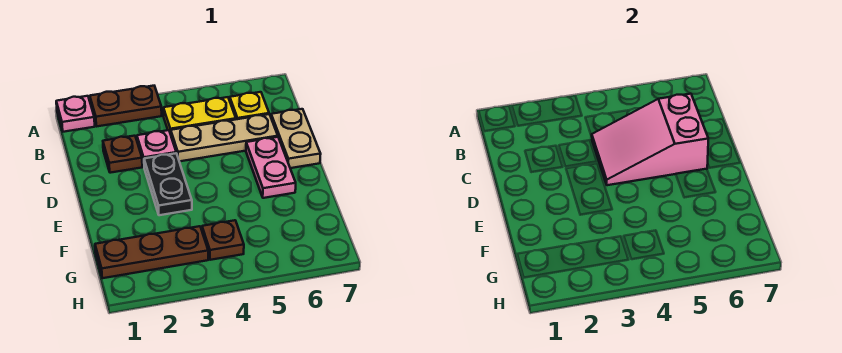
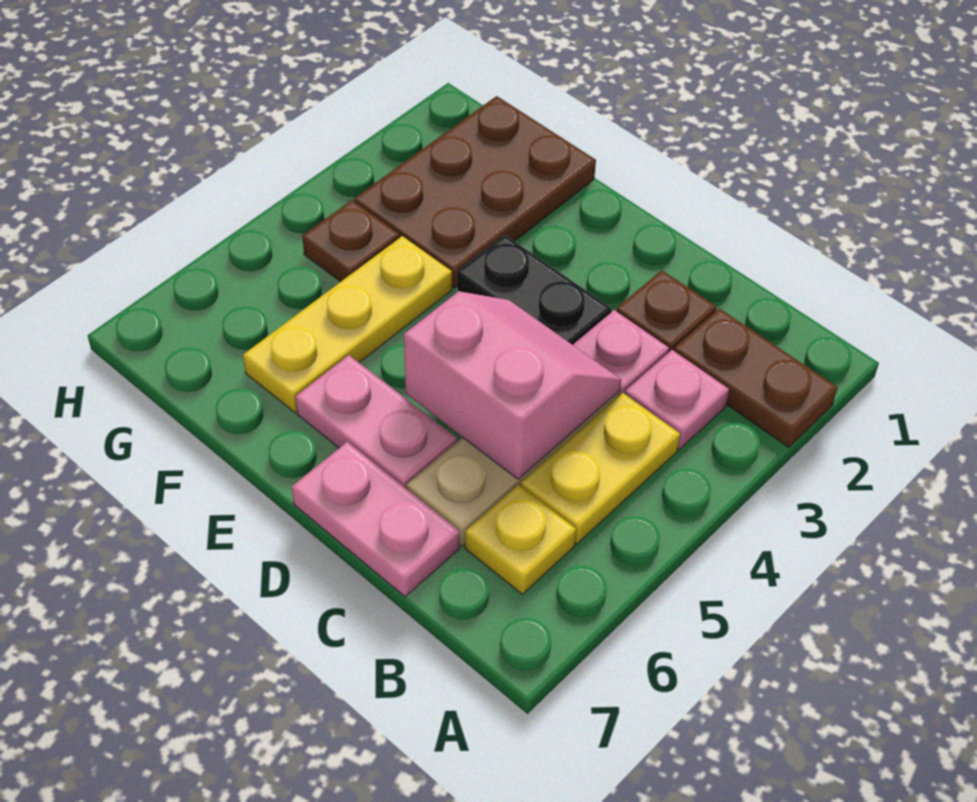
pink 1x1 plate [56,96,95,132] -> pink 1x1 plate moved to [625,350,729,449]
brown 1x2 plate [90,86,162,126] -> brown 1x2 plate turned to [674,308,837,447]
pink 2x3 slope [592,94,708,185] -> pink 2x2 slope [404,291,621,479]
tan 1x2 plate [271,109,321,168] -> pink 1x2 plate [292,442,460,597]
none -> yellow 1x3 plate [243,236,452,412]
brown 1x3 plate [95,226,208,278] -> brown 2x3 plate [354,96,596,288]

